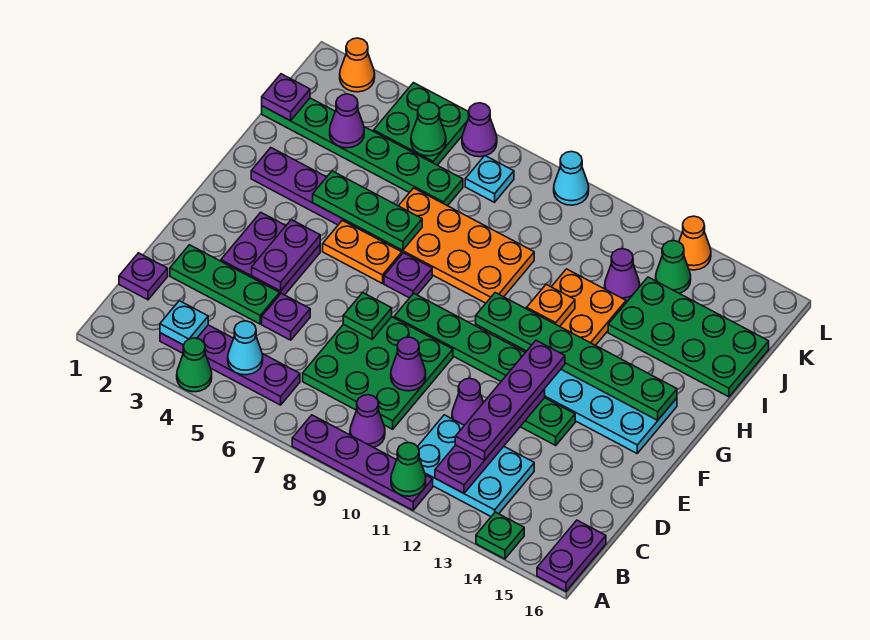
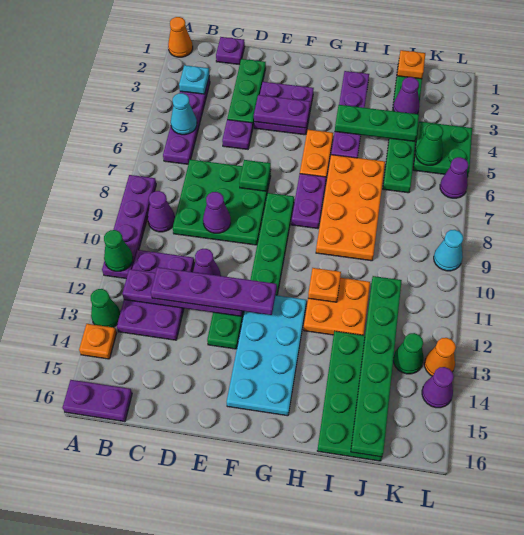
green 1x1 cone [177,338,212,392] -> green 1x1 cone moved to [91,289,120,327]
green 1x1 plate [476,512,524,559] -> orange 1x1 plate [79,324,117,359]
cyan 2x3 plate [418,415,534,516] -> purple 2x3 plate [117,250,194,340]
purple 1x1 plate [384,253,432,298] -> purple 1x2 plate [291,174,326,229]
green 1x6 plate [476,293,677,420] -> green 1x6 plate moved to [351,276,402,457]
green 1x3 plate [313,171,422,250] -> green 1x3 plate turned to [335,105,419,142]
purple 1x1 plate [262,74,310,121] -> orange 1x1 plate [397,50,425,79]
purple 1x1 cone [605,249,640,302] -> purple 1x1 cone moved to [422,367,454,408]
cyan 1x1 plate [465,156,514,202] -> none
orange 1x1 cone [340,38,375,92] -> orange 1x1 cone moved to [168,17,193,57]

